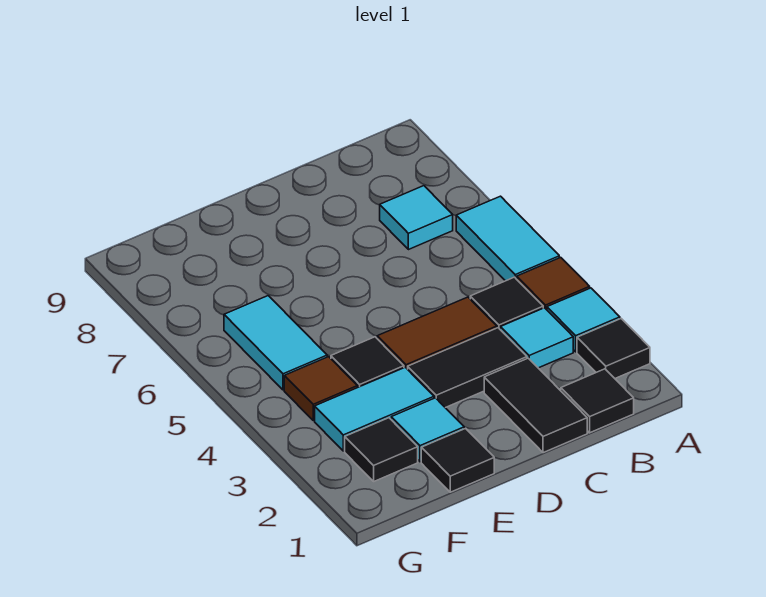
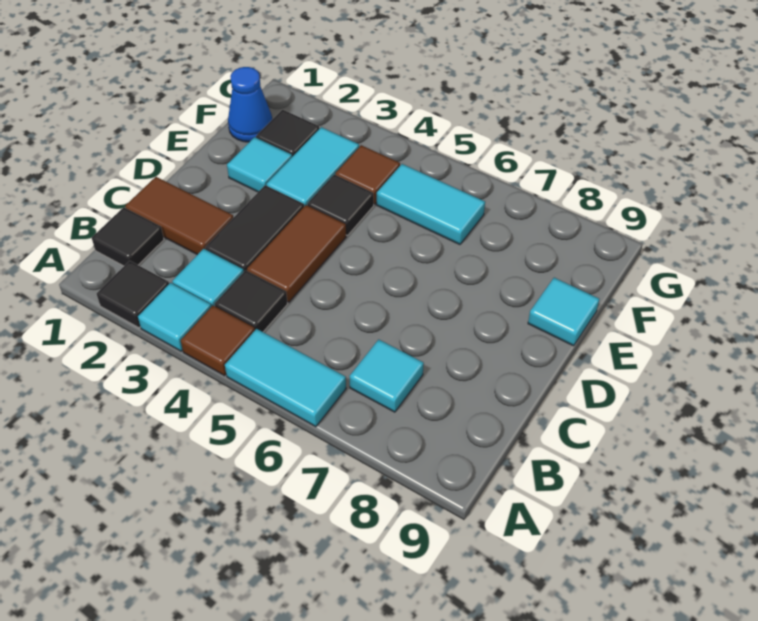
black 1x2 tile [484,358,587,453] -> brown 1x2 tile [125,177,233,255]
black 1x1 tile [421,428,494,492] -> none
none -> cyan 1x1 tile [528,278,599,346]
none -> blue 1x1 cone [228,67,272,142]

